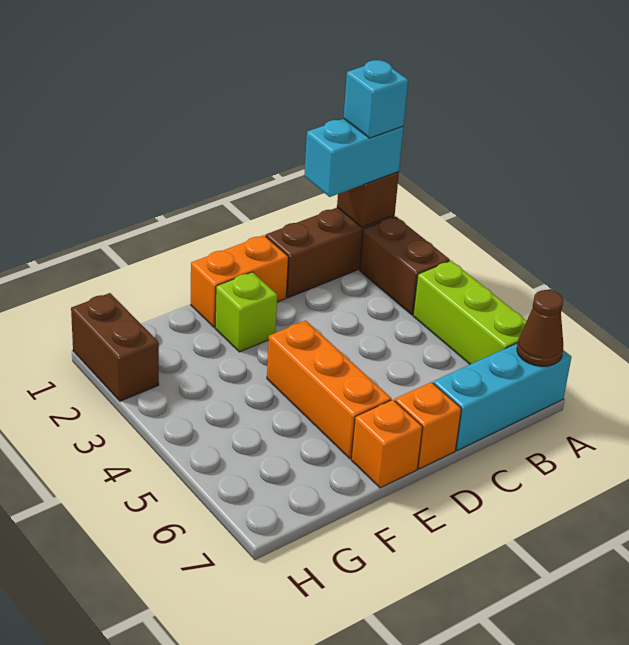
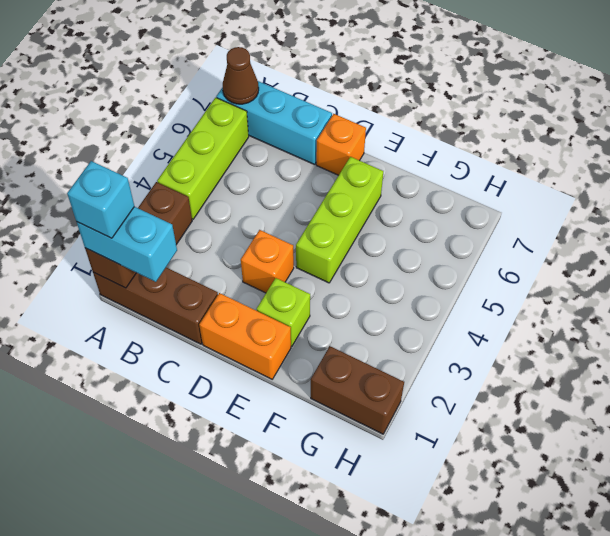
orange 1x3 brick [267,320,391,459] -> lime 1x3 brick [296,157,383,283]
orange 1x1 brick [351,400,423,488] -> orange 1x1 brick moved to [241,230,294,293]
brown 1x2 brick [71,293,159,401] -> brown 1x2 brick turned to [311,346,404,434]

